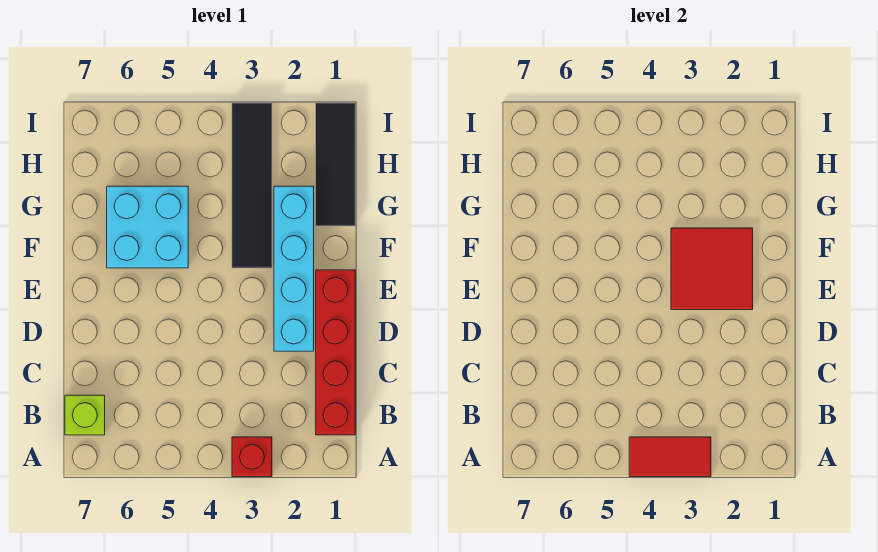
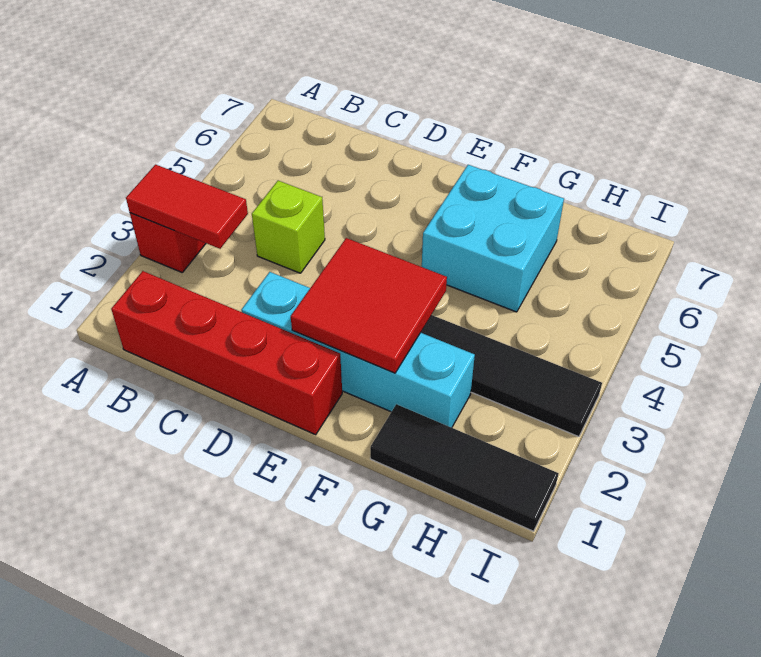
red 1x2 tile [629,437,711,477] -> red 1x2 tile turned to [126,165,248,249]
lime 1x1 brick [65,395,105,435] -> lime 1x1 brick moved to [252,180,325,273]

